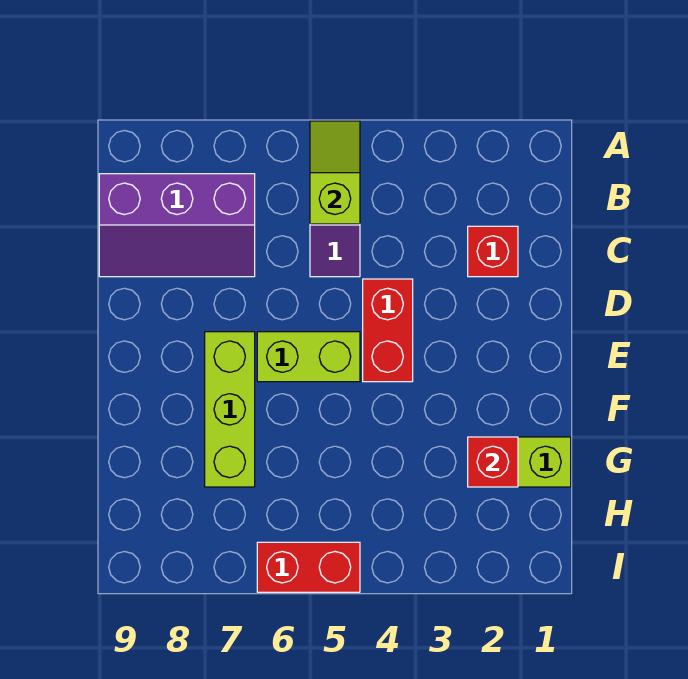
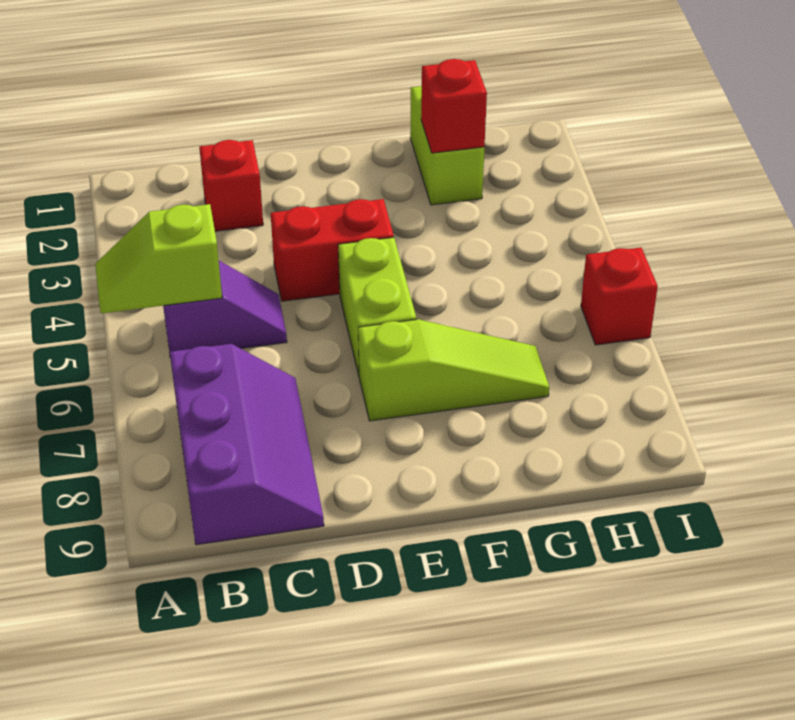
lime 1x3 brick [205,332,255,487] -> lime 1x3 slope [358,319,549,421]
red 1x2 brick [257,542,360,592] -> red 1x1 brick [581,248,658,345]

